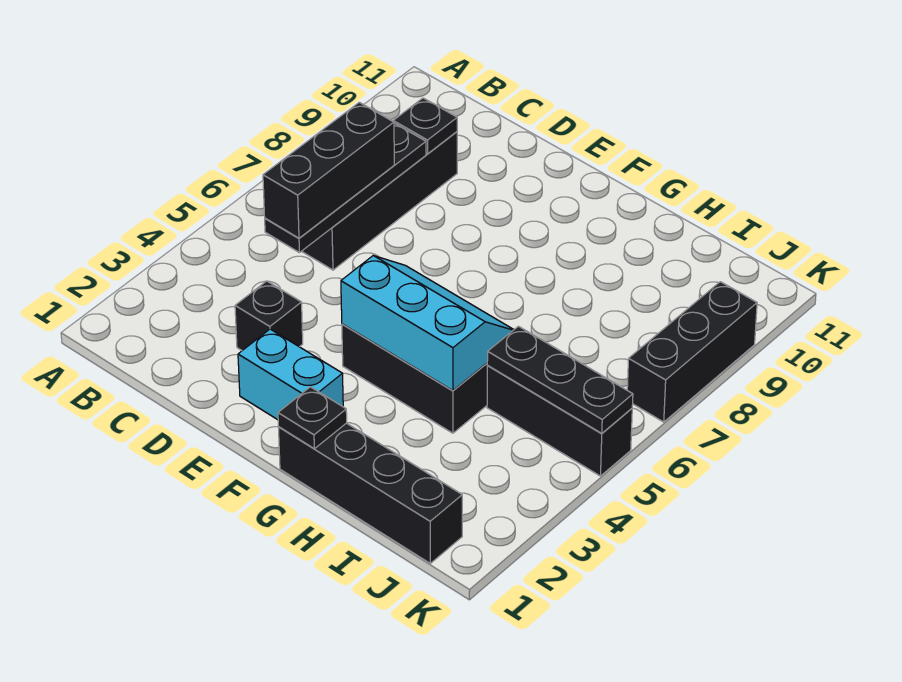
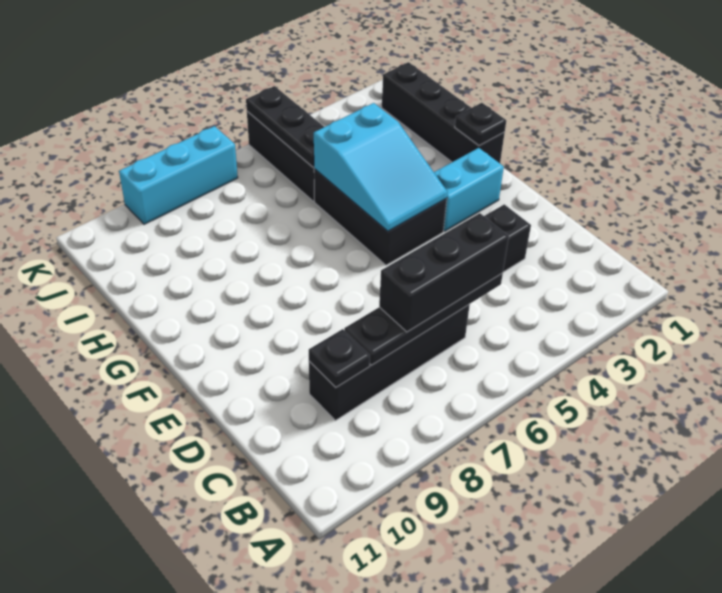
cyan 1x2 brick [238,329,343,420] -> cyan 1x2 brick turned to [434,148,504,231]
cyan 2x3 slope [341,256,514,391] -> cyan 2x3 slope turned to [314,103,448,231]
black 1x3 brick [627,282,757,422] -> cyan 1x3 brick [119,126,238,224]

